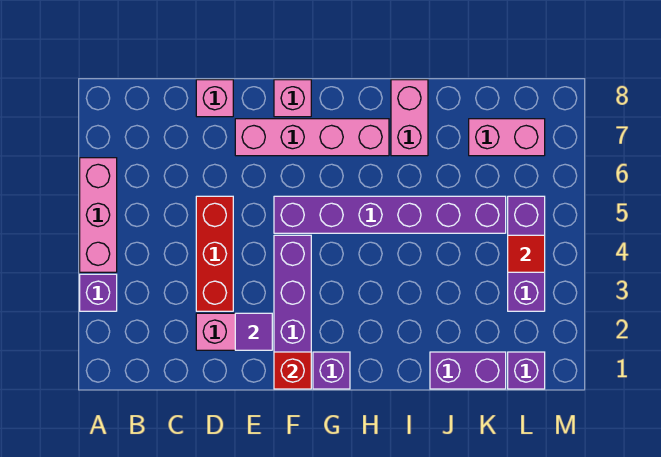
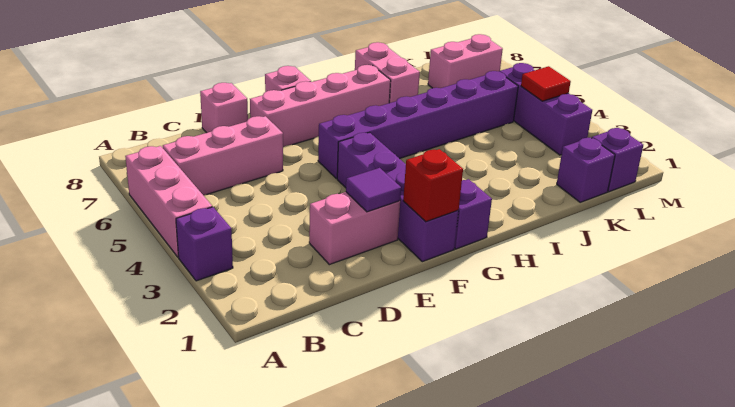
none -> pink 1x3 brick [163,116,283,195]
red 1x3 brick [196,196,233,311] -> none
purple 1x2 brick [430,352,506,389] -> purple 1x1 brick [557,137,615,202]

